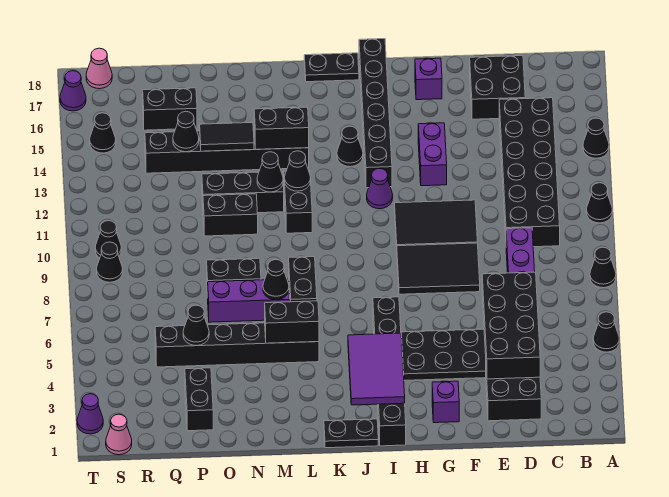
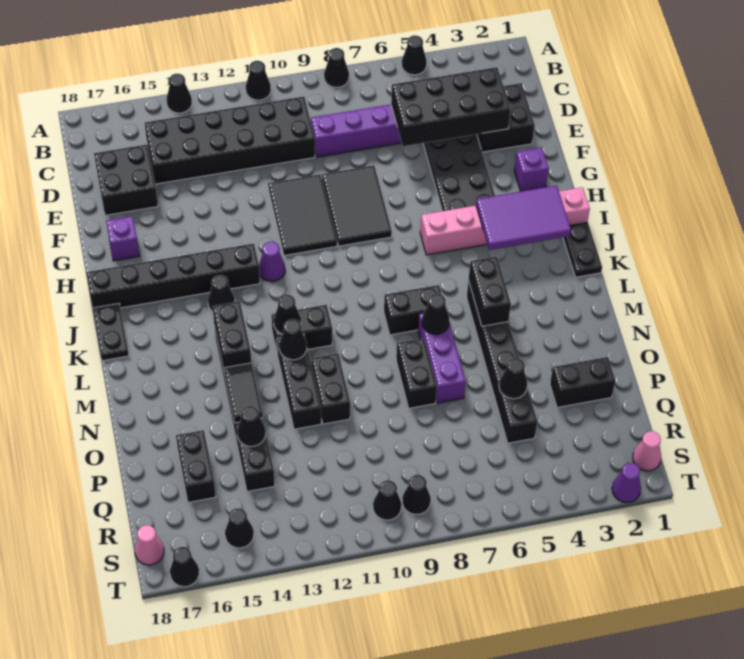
purple 1x2 brick [418,123,447,186] -> none
black 1x6 brick [373,297,406,446] -> pink 1x6 brick [420,187,590,255]
purple 1x1 cone [60,71,86,111] -> black 1x1 cone [170,547,199,587]

